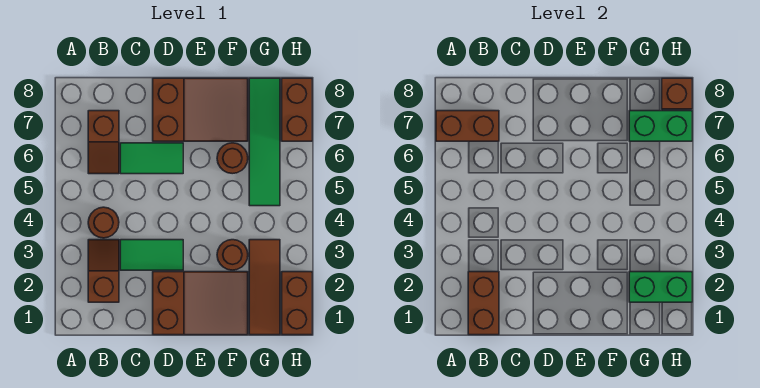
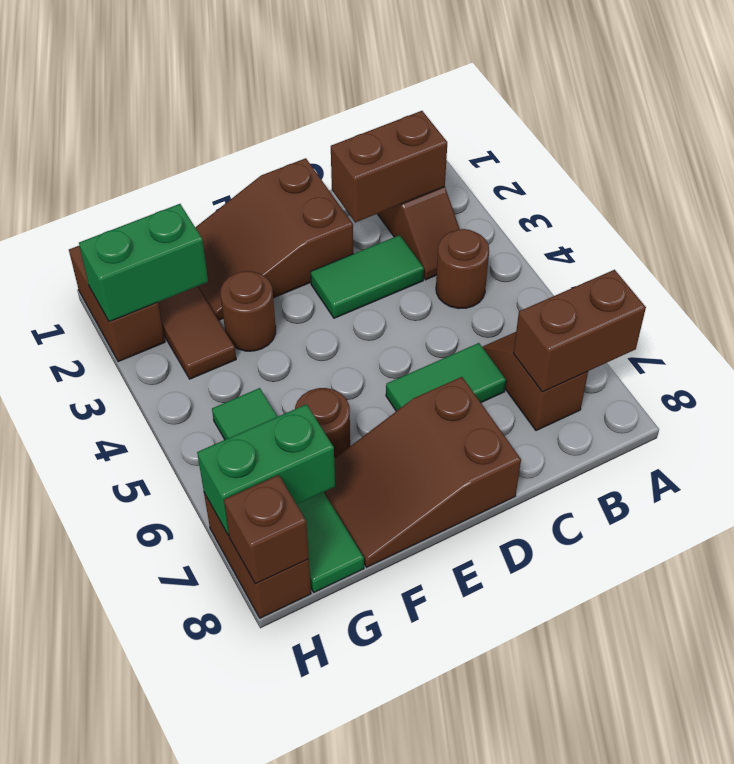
brown 1x2 brick [468,272,499,335] -> brown 1x2 brick turned to [331,111,447,222]

